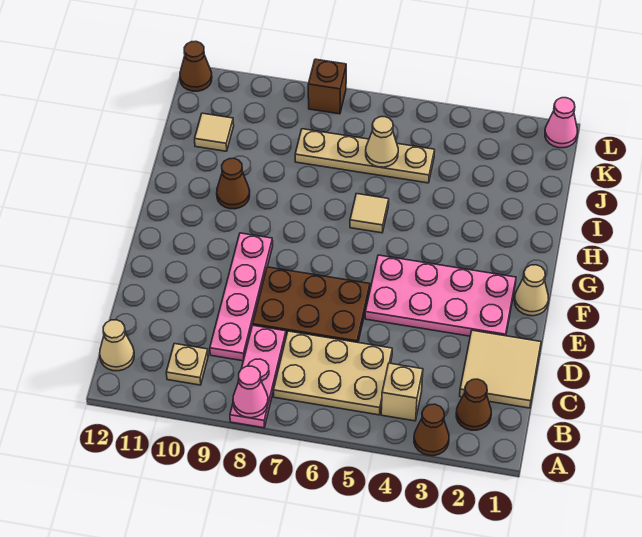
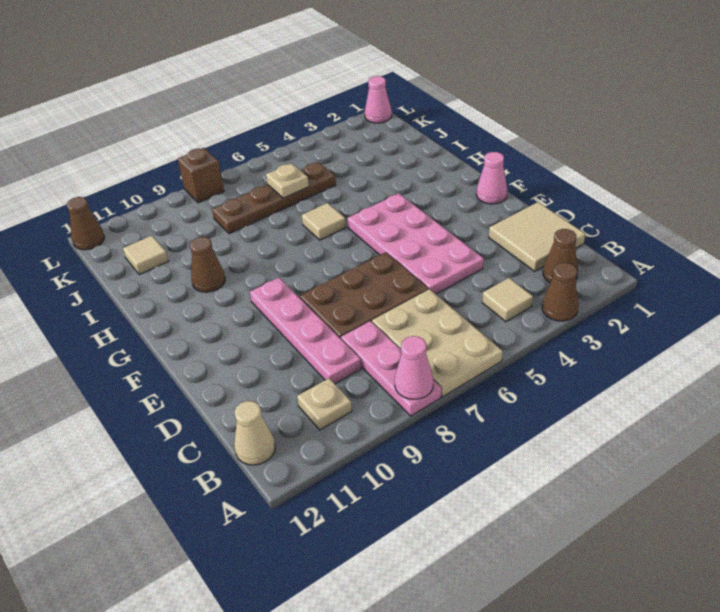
tan 1x1 brick [381,363,423,421] -> tan 1x1 tile [482,278,533,322]
tan 2x3 plate [273,331,392,415] -> tan 2x3 plate turned to [372,289,503,397]
pink 2x4 plate [365,255,516,336] -> pink 2x4 plate turned to [347,193,484,294]
tan 1x1 cone [514,265,549,316] -> pink 1x1 cone [476,152,507,204]
tan 1x4 plate [295,129,435,183] -> brown 1x4 plate [212,162,336,234]
tan 1x1 cone [366,117,398,167] -> tan 1x1 plate [266,163,309,198]

